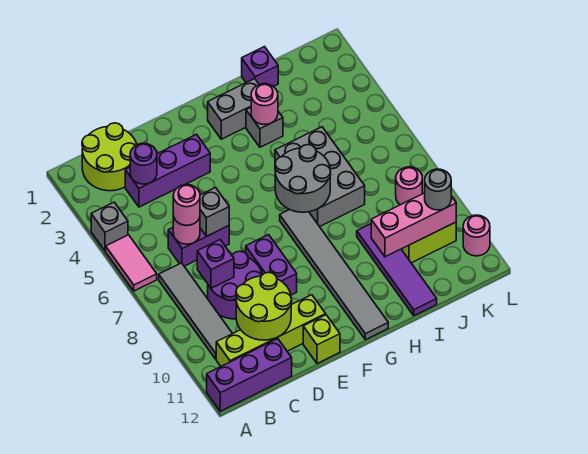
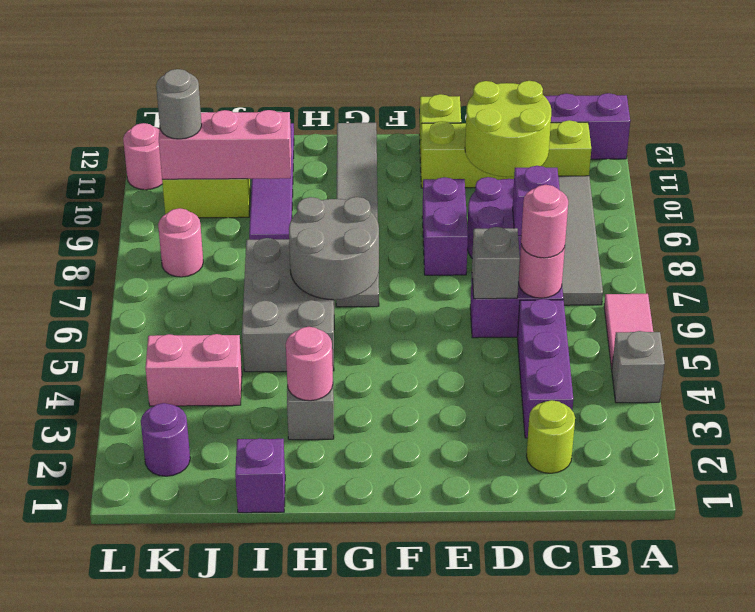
lime 2x2 round brick [82,123,137,191] -> lime 1x1 round brick [526,400,575,473]
purple 1x3 brick [125,134,210,207] -> purple 1x3 brick turned to [517,299,573,438]
purple 1x1 round brick [130,143,157,184] -> purple 1x1 round brick moved to [141,403,190,476]
grey 1x2 brick [208,79,259,139] -> none
none -> pink 1x2 brick [145,334,242,406]

